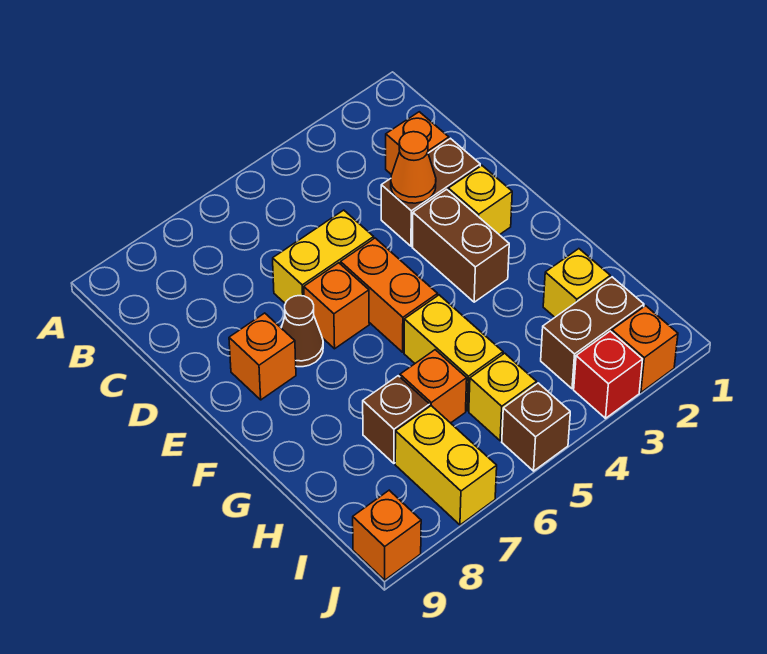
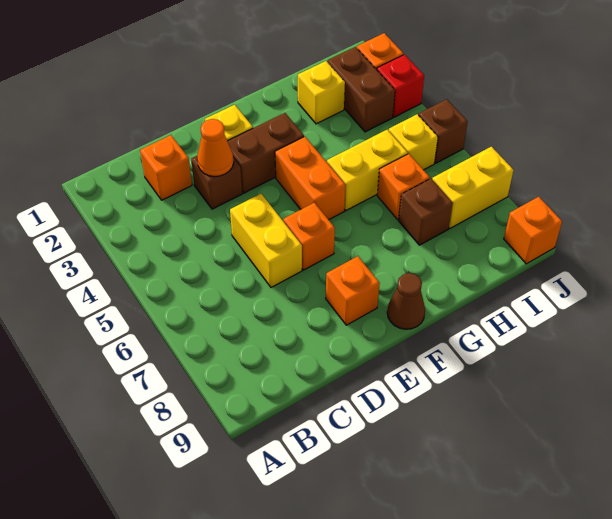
brown 1x2 brick [381,138,480,246] -> brown 1x1 brick [191,156,242,209]
orange 1x2 brick [341,238,438,352] -> orange 1x2 brick turned to [275,137,345,220]
brown 1x1 cone [281,296,323,367] -> brown 1x1 cone moved to [387,273,425,329]

